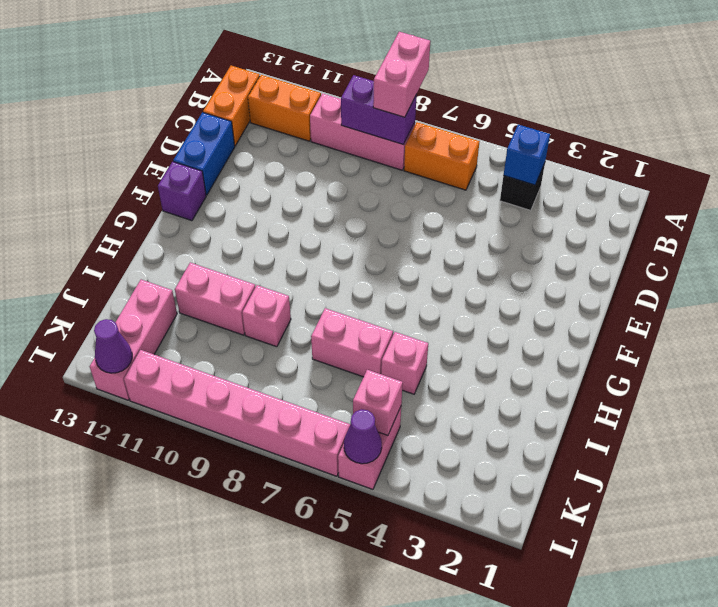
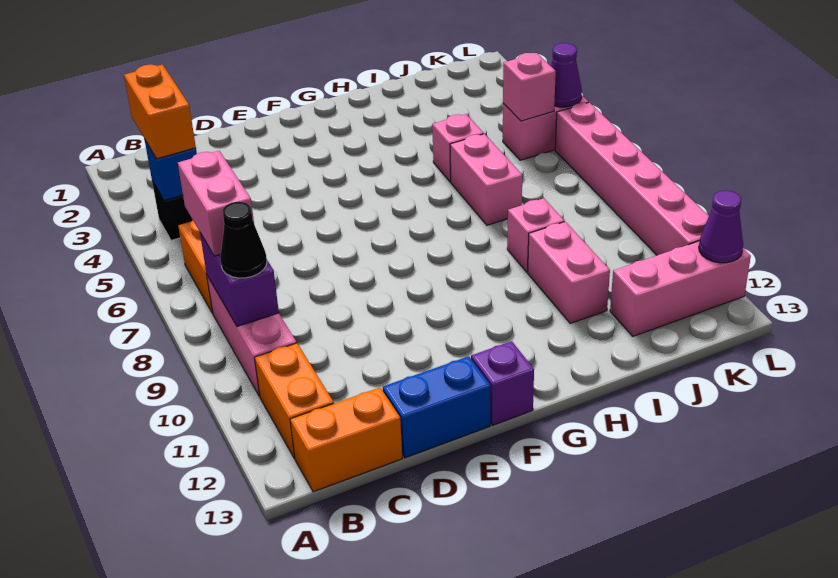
pink 1x2 brick [373,32,430,117] -> pink 1x2 brick turned to [178,151,254,256]
none -> orange 1x2 brick [124,64,196,159]
none -> black 1x1 cone [220,201,267,278]

